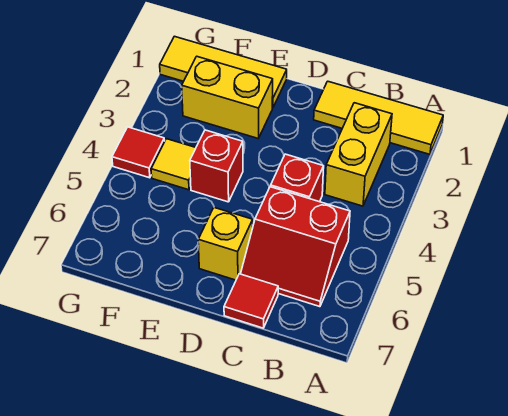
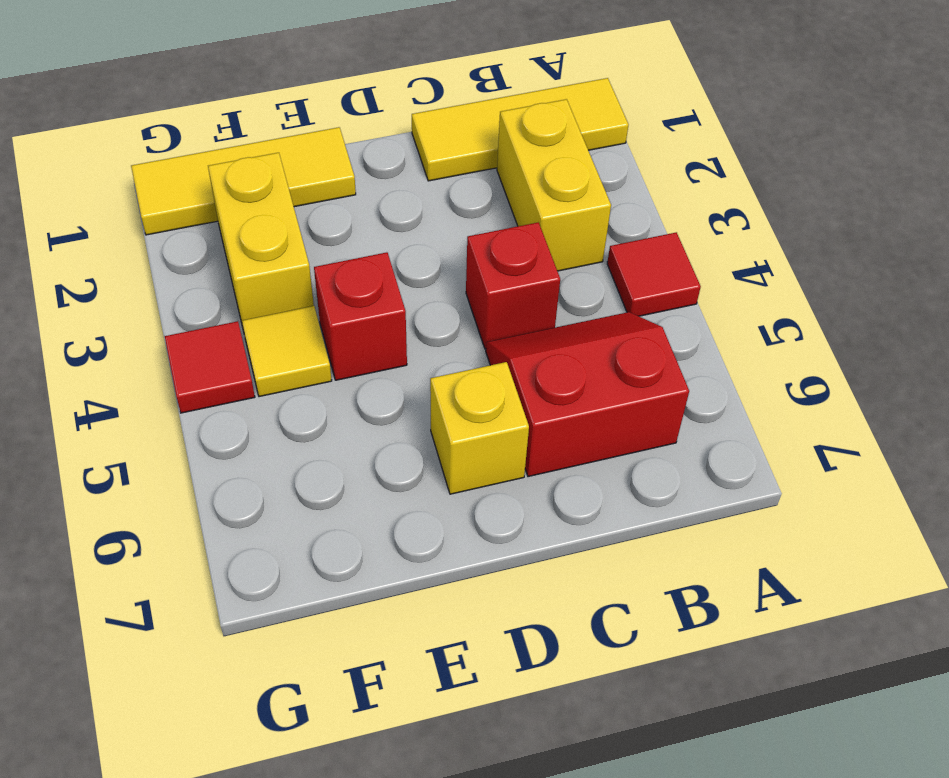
red 2x2 slope [241,187,350,307] -> red 2x2 slope turned to [486,312,689,477]
red 1x1 tile [224,274,278,328] -> red 1x1 tile moved to [607,232,701,316]
yellow 1x2 brick [182,56,273,138] -> yellow 1x2 brick turned to [208,153,314,327]

